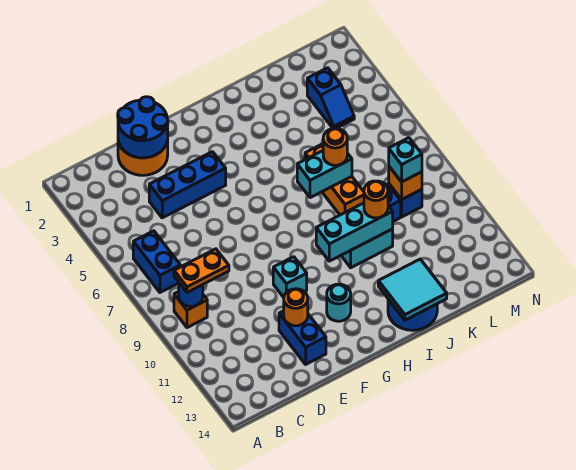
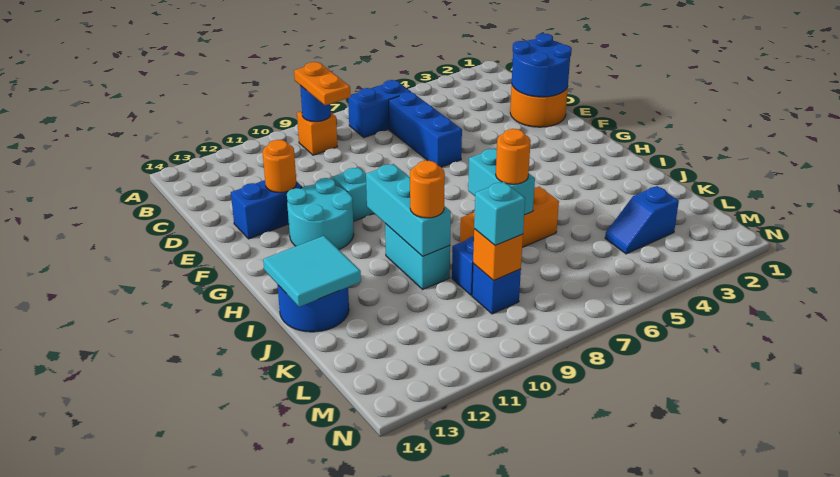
blue 1x3 brick [149,152,226,218] -> blue 1x3 brick moved to [389,92,462,167]
cyan 1x1 round brick [327,284,351,321] -> cyan 2x2 round brick [287,178,354,249]

